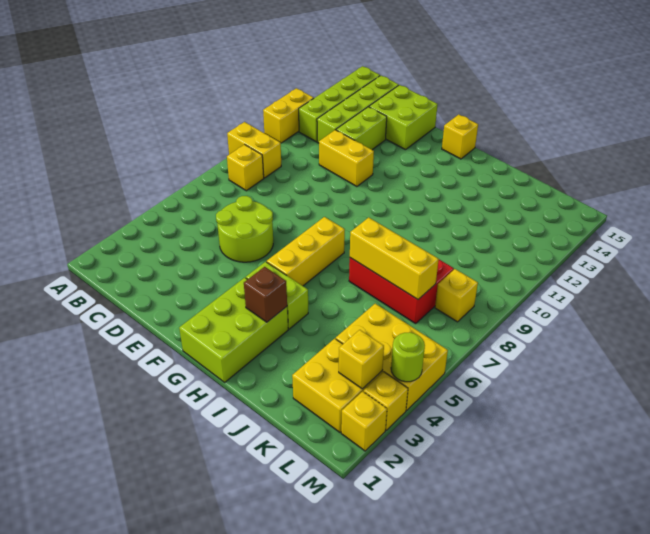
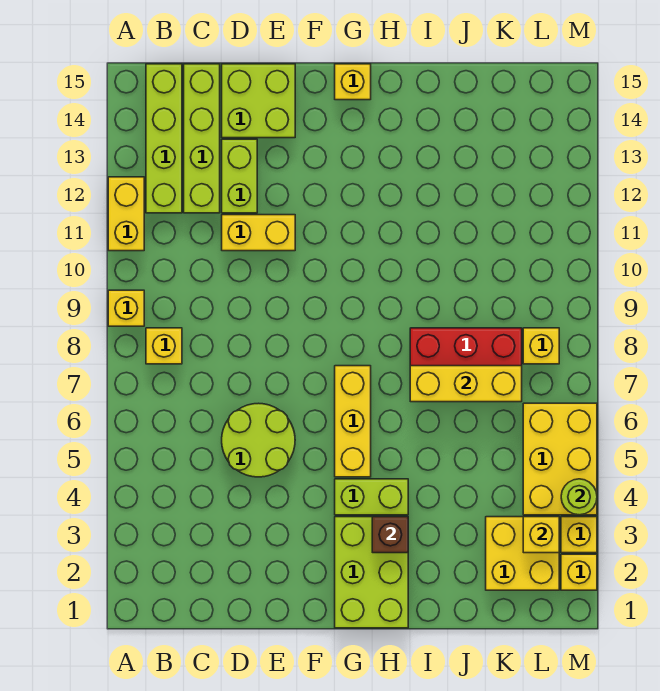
yellow 1x2 brick [227,122,281,178] -> yellow 1x1 brick [108,290,144,326]
yellow 2x3 brick [336,304,448,410] -> yellow 2x3 brick turned to [523,403,597,515]

